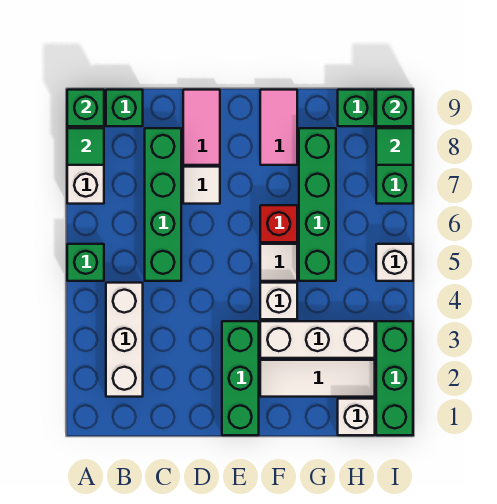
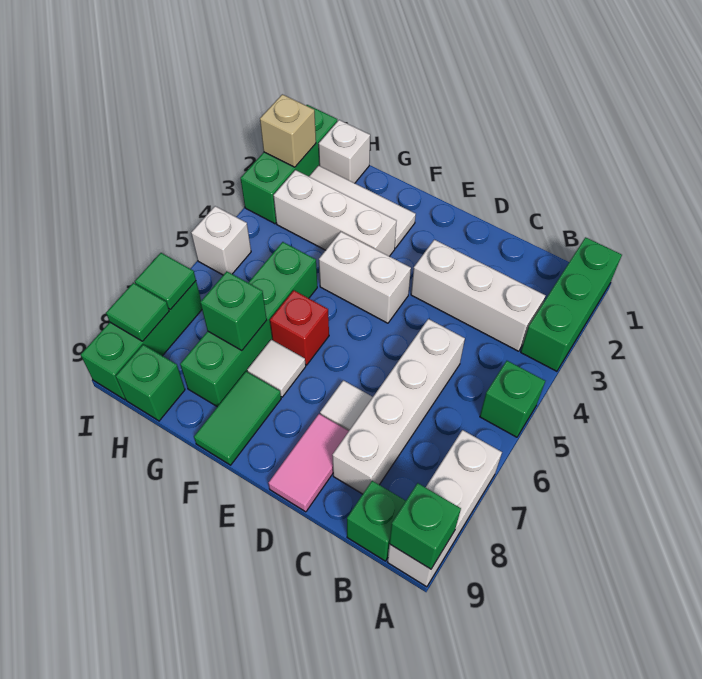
green 1x1 tile [67,128,104,165] -> green 1x1 tile moved to [135,253,196,309]
white 1x3 brick [106,283,143,397] -> white 1x3 brick turned to [411,240,546,351]
green 1x4 brick [145,128,181,281] -> white 1x4 brick [332,319,465,494]
green 1x3 brick [222,321,259,435] -> green 1x3 brick moved to [521,237,622,371]
white 1x1 brick [260,283,297,319] -> white 1x2 brick [319,232,411,323]
white 1x1 tile [260,244,297,281] -> white 1x1 tile moved to [247,340,306,397]
pink 1x2 tile [260,90,297,165] -> green 1x2 tile [194,371,281,465]
none -> tan 1x1 brick [260,94,316,167]
green 1x1 brick [376,90,413,126] -> green 1x1 brick moved to [200,271,267,351]

